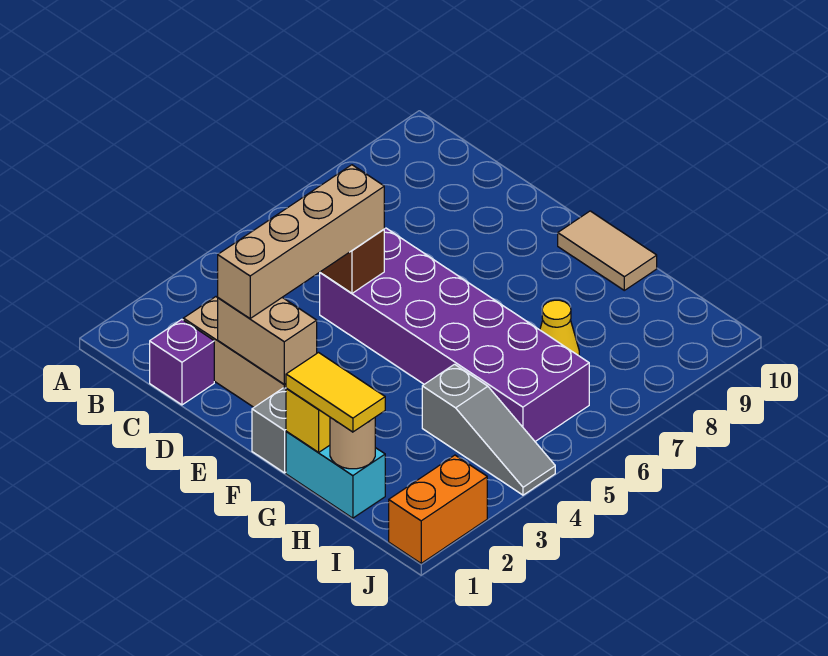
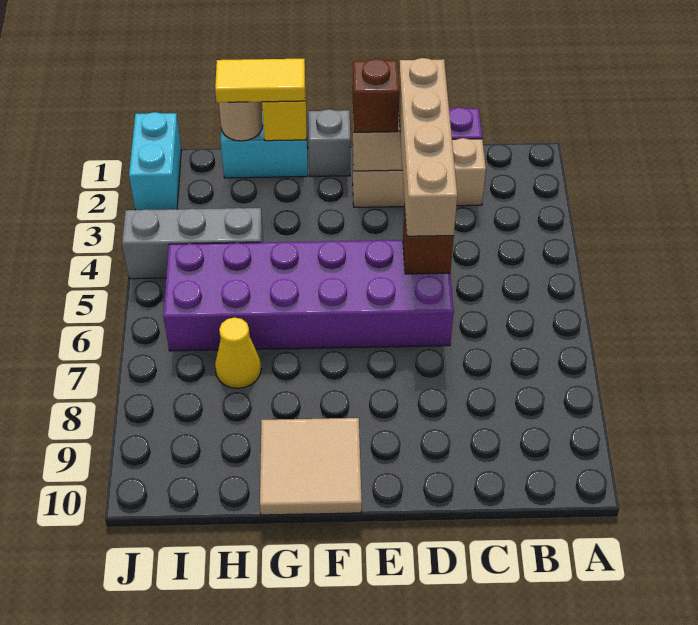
none -> brown 1x1 brick [353,59,399,132]
tan 1x2 tile [558,211,657,290] -> tan 2x2 tile [260,418,362,515]
grey 1x3 slope [422,364,555,495] -> grey 1x3 brick [122,208,264,279]
orange 1x2 brick [389,455,487,563] -> cyan 1x2 brick [129,112,181,210]

